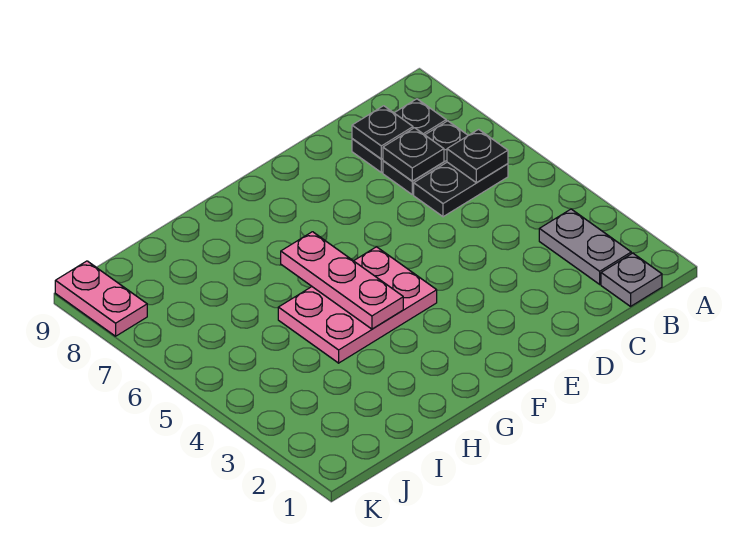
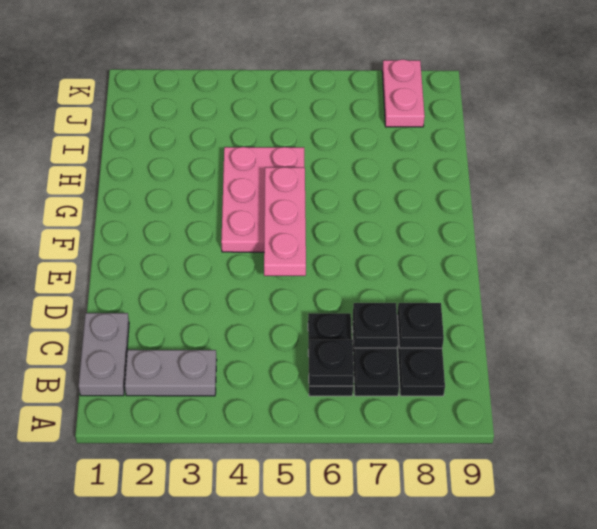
grey 1x1 plate [601,253,662,306] -> grey 1x2 plate [79,313,129,396]
pink 1x3 plate [281,232,403,329] -> pink 1x3 plate turned to [264,167,306,276]
pink 1x2 plate [55,261,147,336] -> pink 1x2 plate turned to [382,59,425,127]

